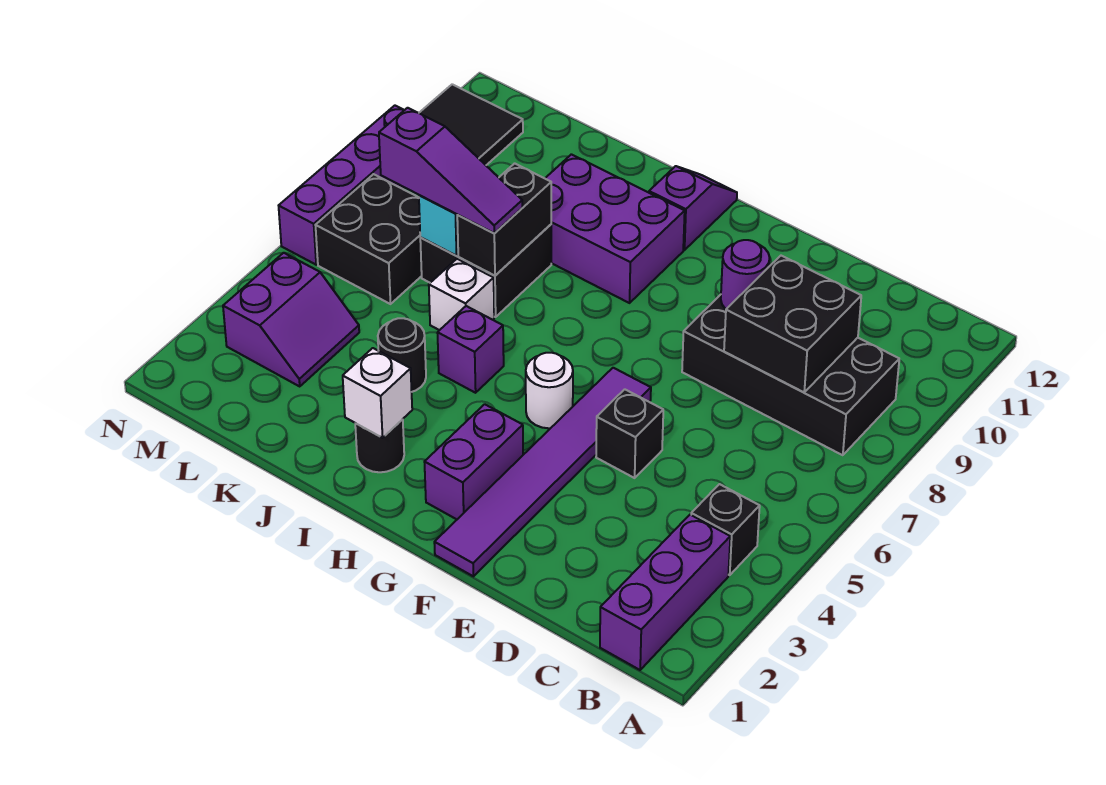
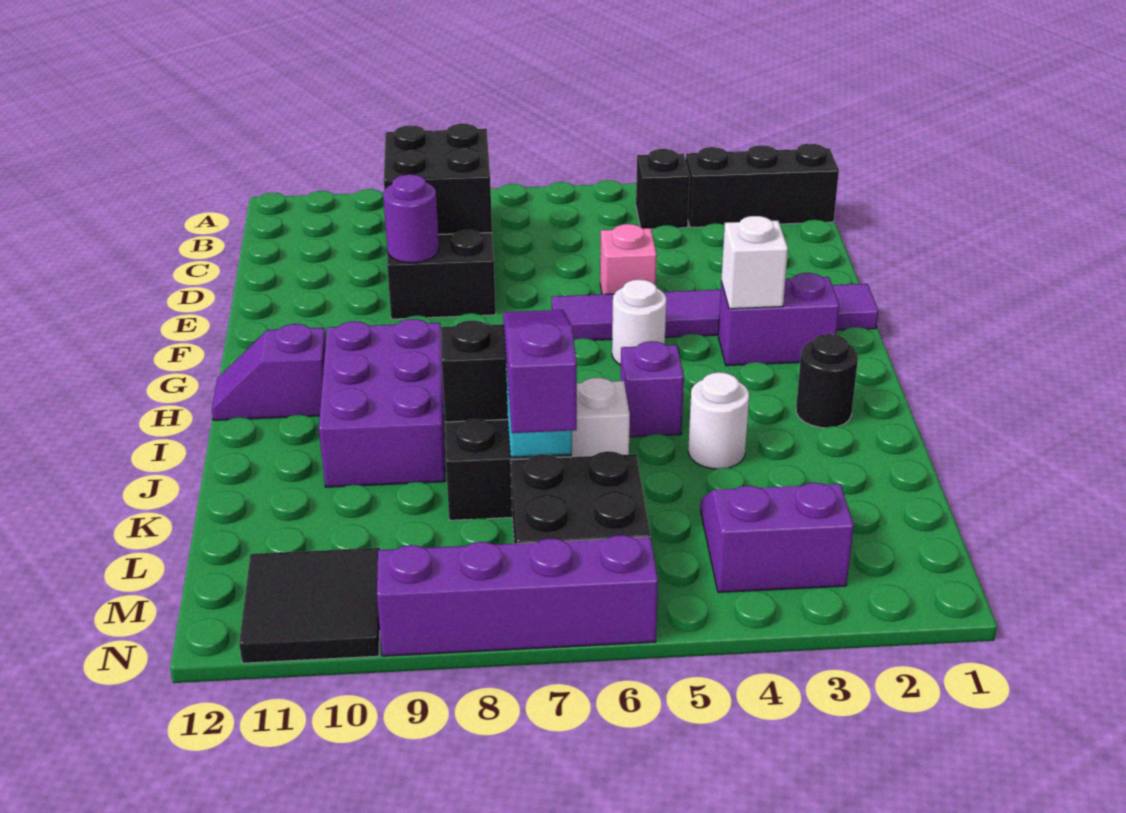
purple 1x3 brick [600,515,730,670] -> black 1x3 brick [686,144,839,228]
black 1x1 brick [596,389,663,478] -> pink 1x1 brick [600,224,657,294]
white 1x1 brick [343,348,412,438] -> white 1x1 brick moved to [721,216,788,309]
black 1x1 round brick [378,318,426,392] -> white 1x1 round brick [688,372,749,469]

